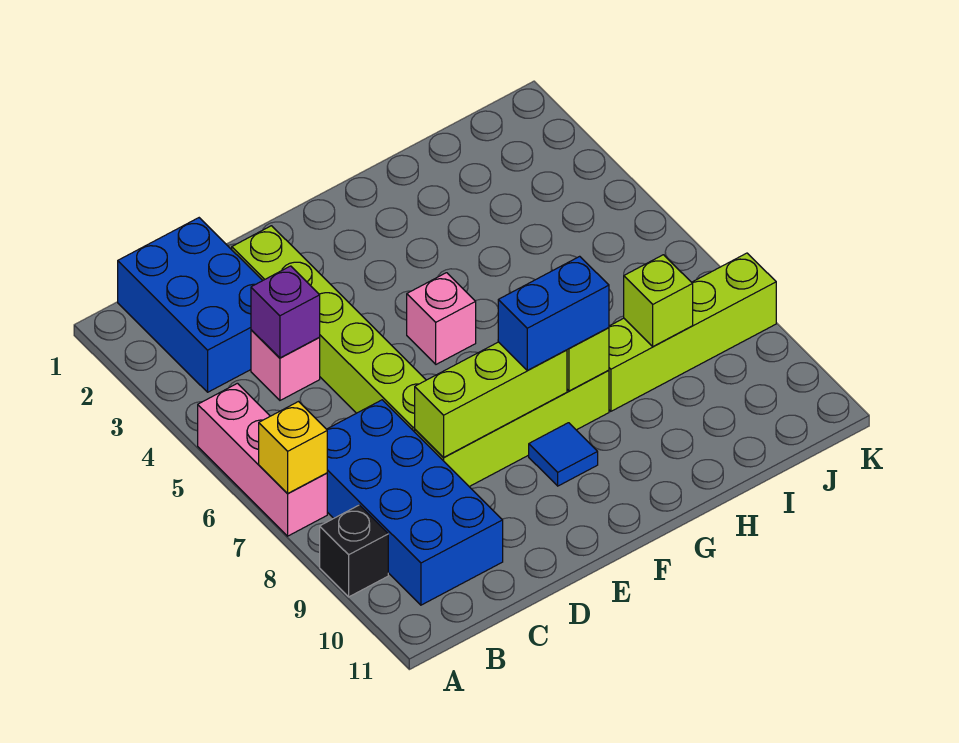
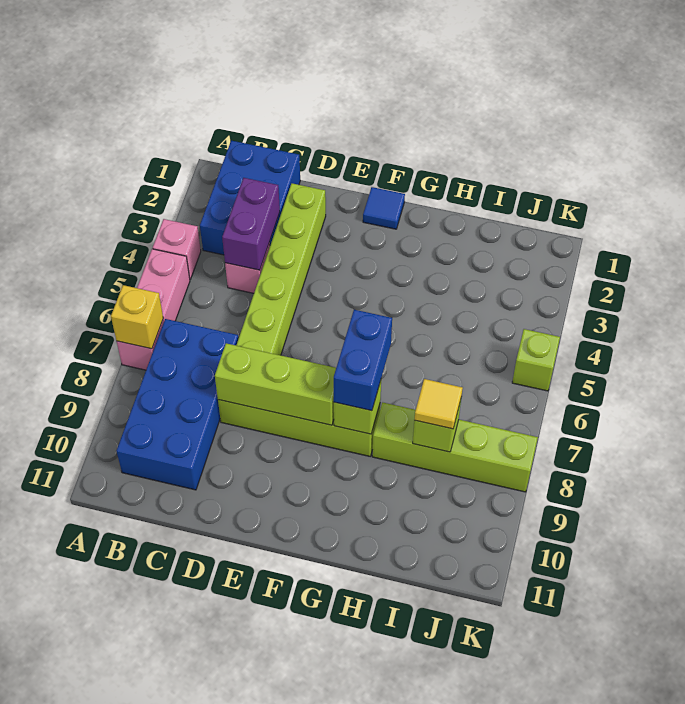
black 1x1 brick [320,505,388,597] -> none
purple 1x1 brick [251,266,320,358] -> purple 1x2 brick [222,178,280,270]
pink 1x1 brick [407,273,476,364] -> pink 1x1 brick moved to [153,219,201,279]
blue 1x2 brick [498,256,609,371] -> blue 1x2 brick turned to [334,310,392,411]
blue 1x1 tile [529,423,598,486] -> blue 1x1 tile moved to [363,187,405,229]
none -> yellow 1x1 tile [414,379,463,429]
none -> lime 1x1 brick [512,329,560,391]

